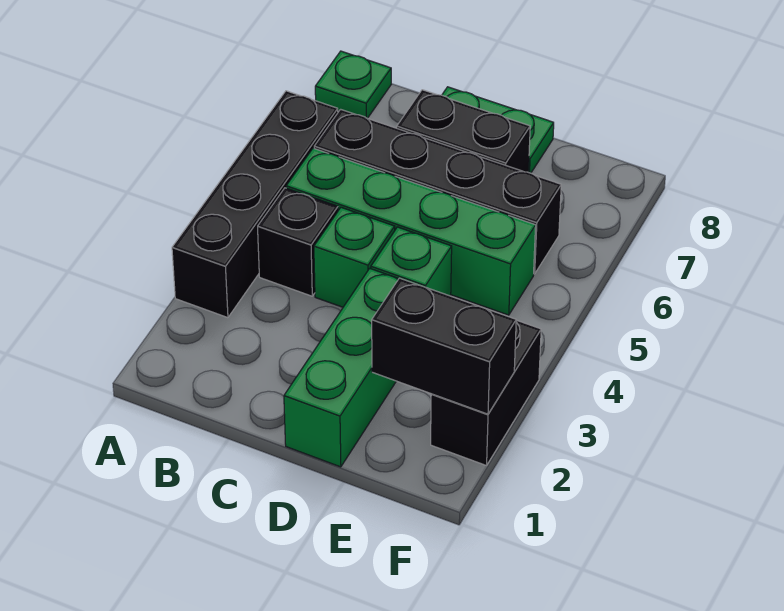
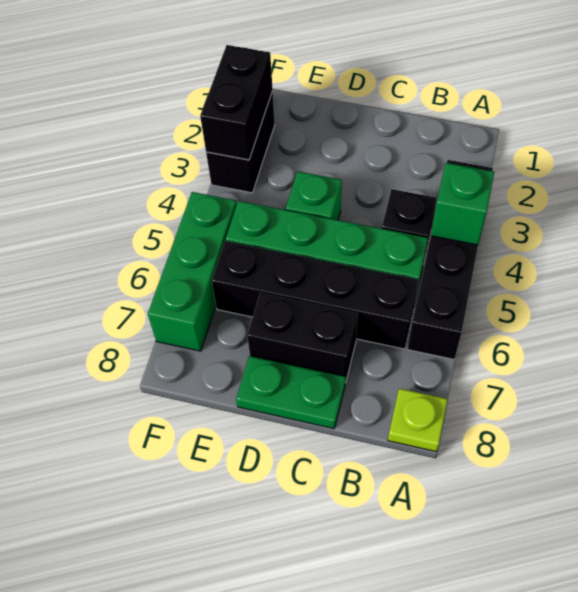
green 1x1 plate [315,51,391,118] -> lime 1x1 plate [388,388,448,452]
green 1x1 brick [314,207,395,307] -> green 1x1 brick moved to [431,163,494,245]
green 1x3 brick [284,268,398,467] -> green 1x3 brick moved to [148,192,237,351]
black 1x2 brick [372,278,516,414] -> black 1x2 brick turned to [200,45,273,160]

